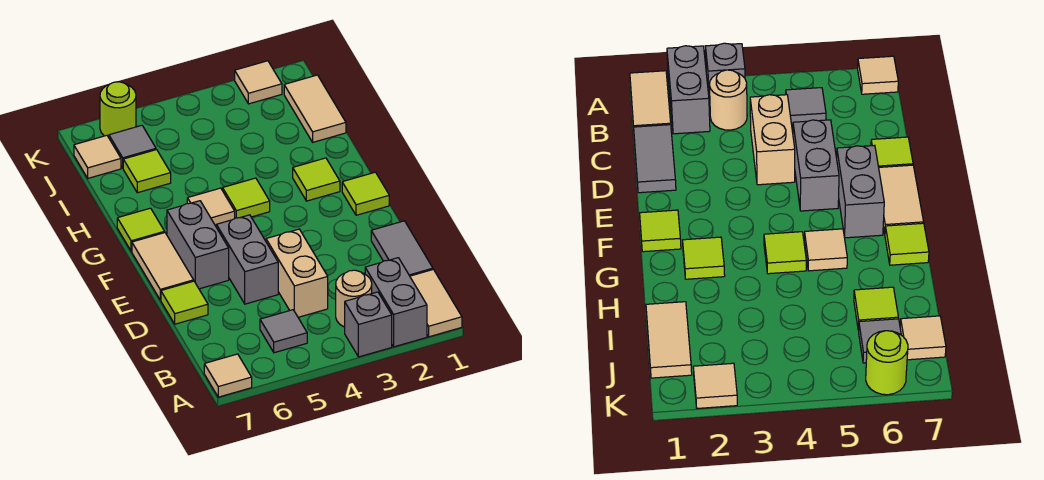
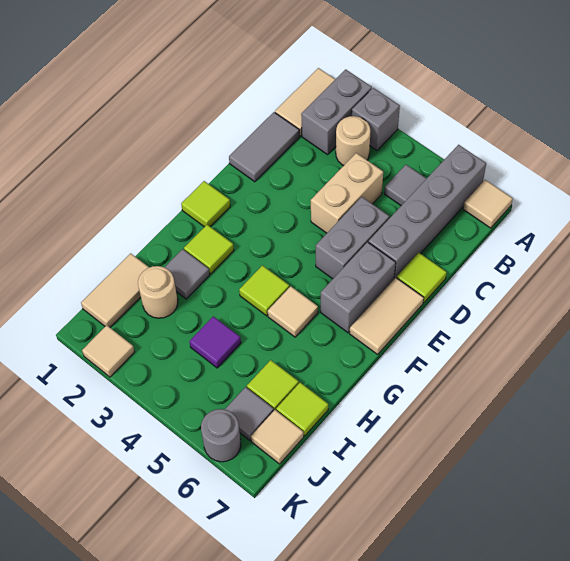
none -> grey 1x4 brick [369,145,486,279]
lime 1x1 tile [117,208,165,251] -> lime 1x1 tile moved to [276,383,328,436]
none -> grey 1x1 tile [165,249,210,299]
none -> tan 1x1 round brick [138,266,178,318]
none -> purple 1x1 tile [189,316,241,368]
lime 1x1 round brick [100,82,136,137] -> grey 1x1 round brick [201,409,241,462]

